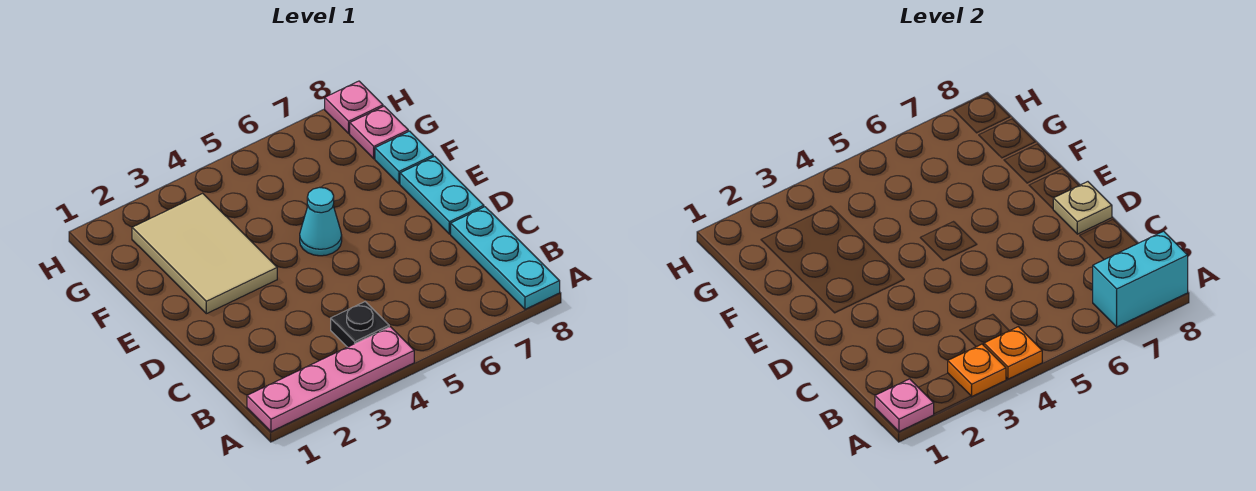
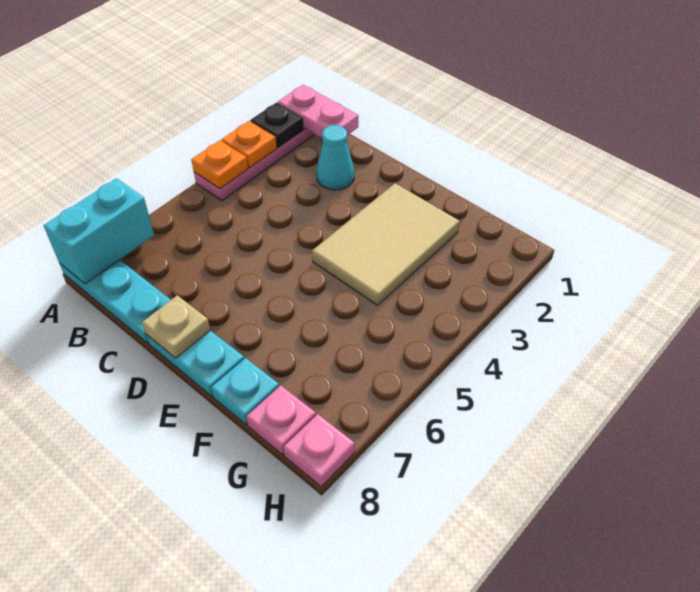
pink 1x1 plate [875,379,934,432] -> pink 1x2 plate [278,85,358,138]
black 1x1 plate [331,302,389,347] -> black 1x1 plate moved to [250,102,304,148]
tan 2x3 tile [132,193,277,314] -> tan 2x3 tile turned to [312,183,460,305]
cyan 1x1 cone [300,187,342,256] -> cyan 1x1 cone moved to [317,125,354,190]

